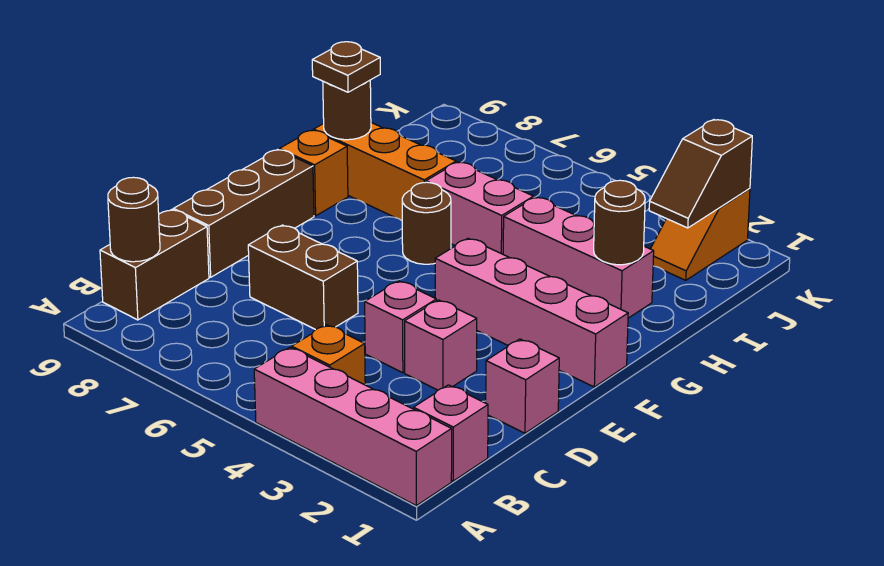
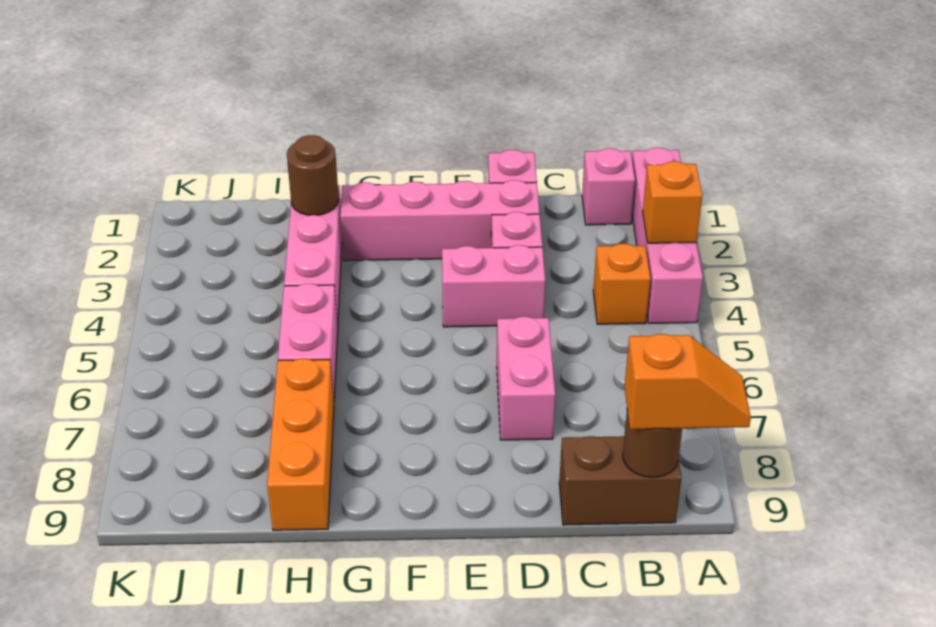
pink 1x1 brick [365,281,436,373] -> pink 1x2 brick [442,245,545,327]
brown 1x2 brick [248,225,358,330] -> pink 1x2 brick [497,317,555,440]
brown 1x3 brick [174,150,314,277] -> none
pink 1x4 brick [435,238,628,387] -> pink 1x4 brick turned to [340,180,539,261]
brown 1x1 round brick [402,182,451,264] -> none
orange 1x1 brick [279,130,348,216] -> orange 1x1 brick moved to [643,161,702,243]
brown 1x1 round brick [323,80,371,140] -> none
brown 1x1 plate [312,42,380,92] -> none
orange 1x2 slope [651,189,750,280] -> orange 1x2 slope moved to [624,334,751,429]
brown 1x2 slope [649,120,752,228] -> none

